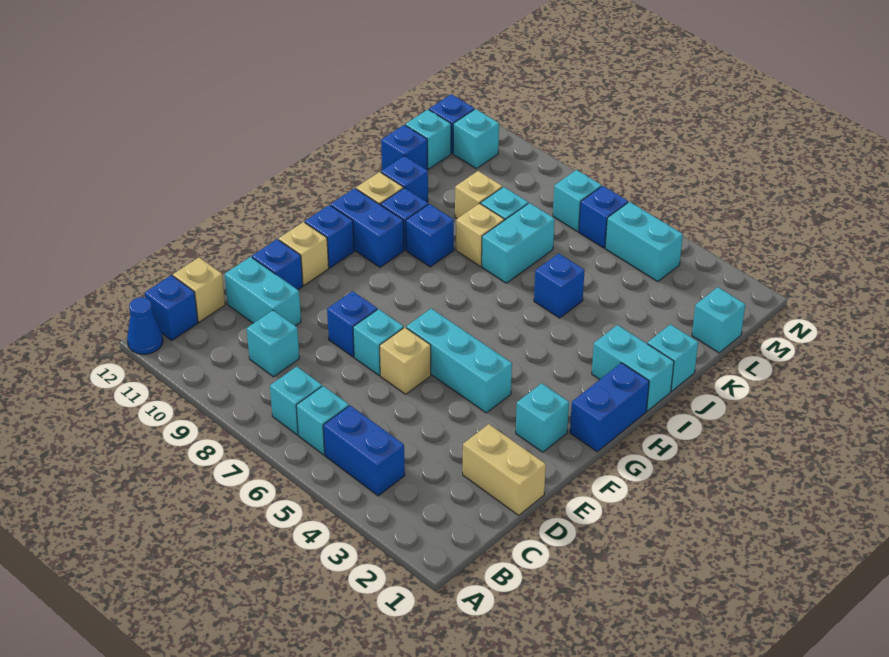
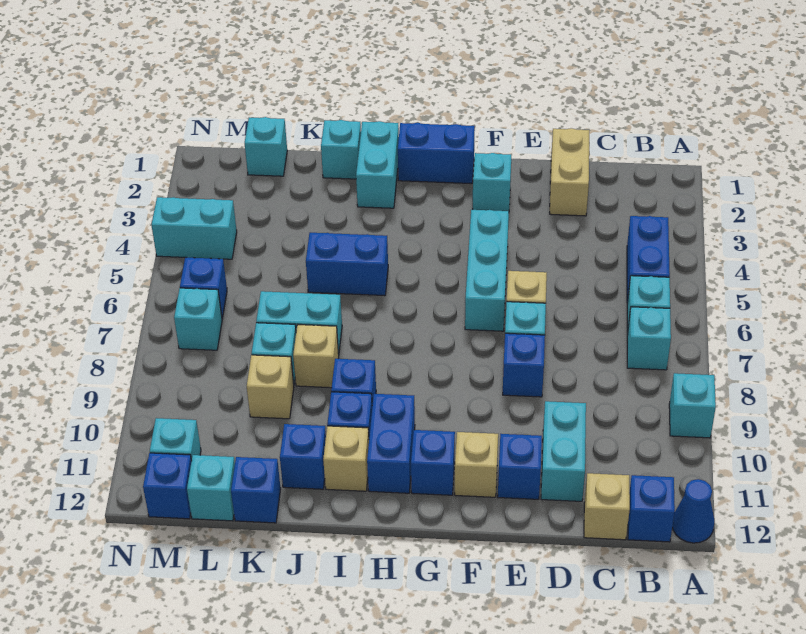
cyan 1x1 brick [247,310,299,377] -> cyan 1x1 brick moved to [669,373,716,438]
blue 1x1 brick [534,253,584,318] -> blue 1x2 brick [306,233,388,296]
cyan 1x2 brick [605,202,683,282] -> cyan 1x2 brick turned to [151,197,237,259]

